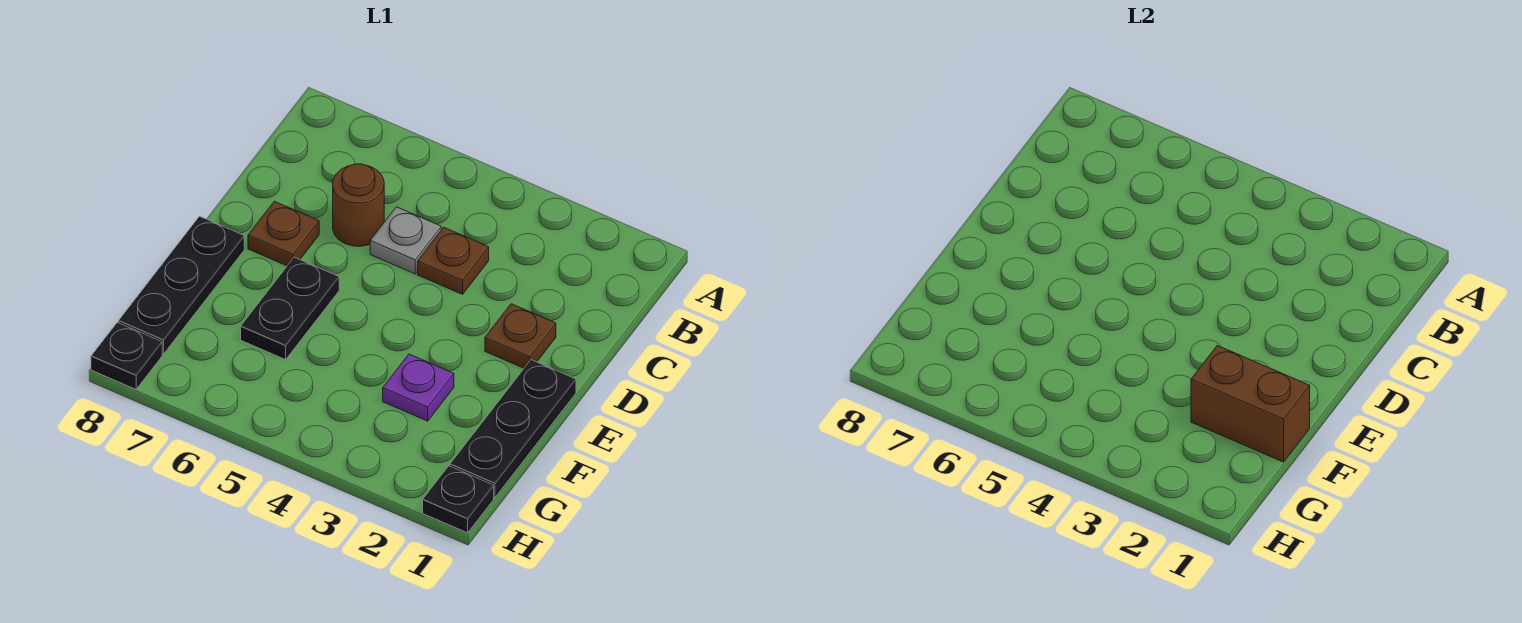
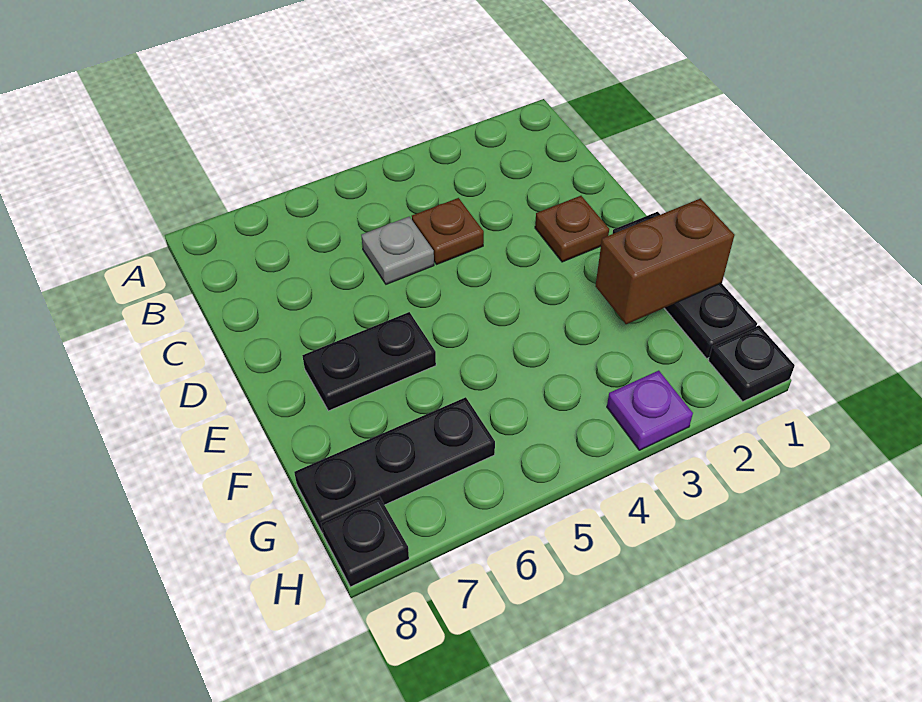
brown 1x1 round brick [333,164,384,246] -> none
brown 1x1 plate [248,201,319,266] -> none
black 1x2 plate [241,257,339,360] -> black 1x2 plate turned to [302,312,436,411]
black 1x3 plate [118,216,244,354] -> black 1x3 plate turned to [294,397,495,533]
purple 1x1 plate [383,354,454,421] -> purple 1x1 plate moved to [607,371,693,450]

